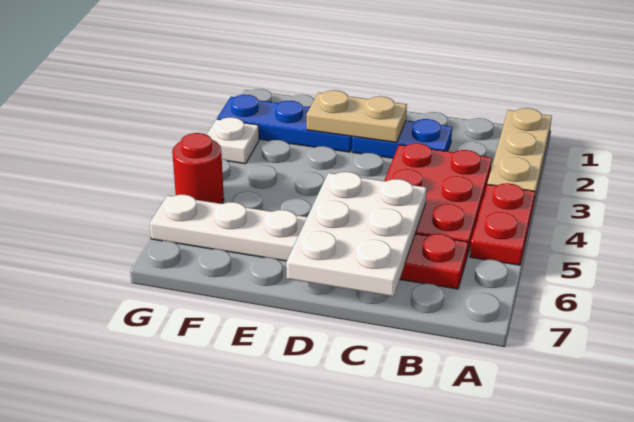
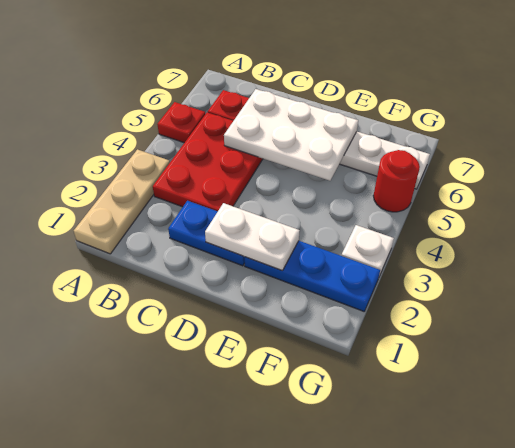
red 1x2 plate [470,183,535,265] -> red 1x1 plate [157,102,205,143]
white 2x3 plate [286,172,426,297] -> white 2x3 plate turned to [224,89,358,181]
tan 1x2 plate [307,90,407,143] -> white 1x2 plate [205,203,300,271]

